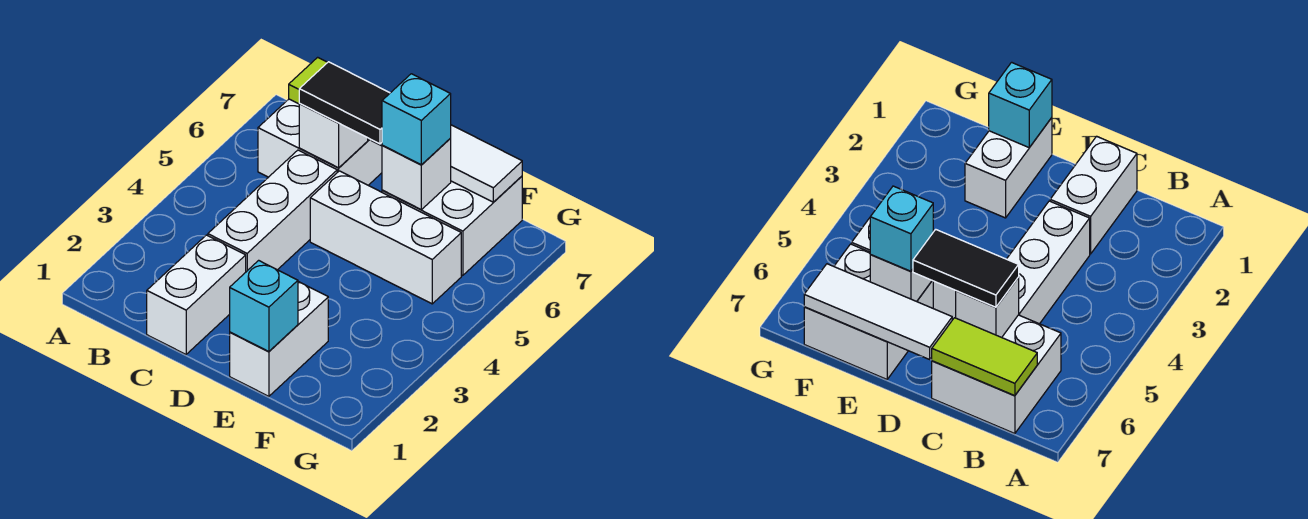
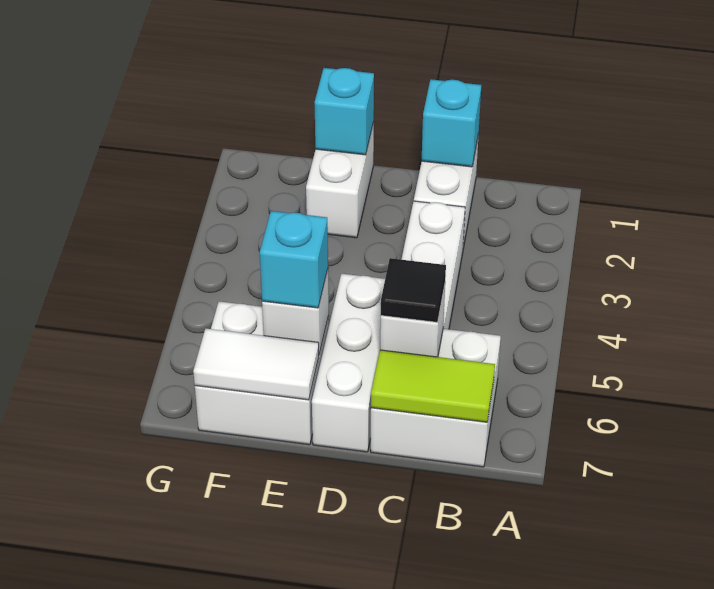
none -> cyan 1x1 brick [422,79,481,167]
black 1x2 tile [299,62,390,144] -> black 1x1 tile [381,258,446,322]
white 1x3 brick [310,171,461,304] -> white 1x3 brick turned to [312,274,385,452]
white 1x3 tile [371,125,522,202] -> white 1x2 tile [193,328,319,400]

